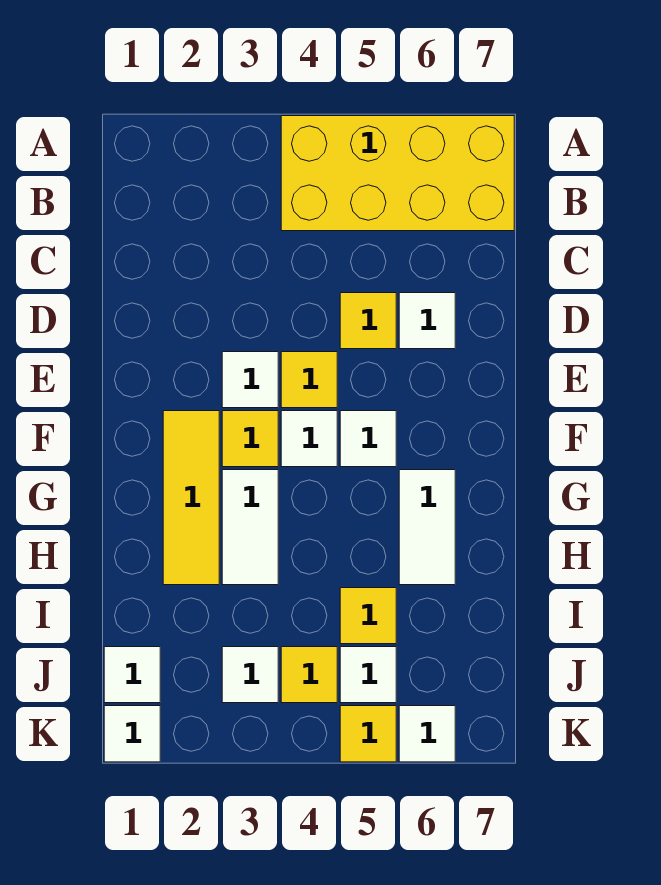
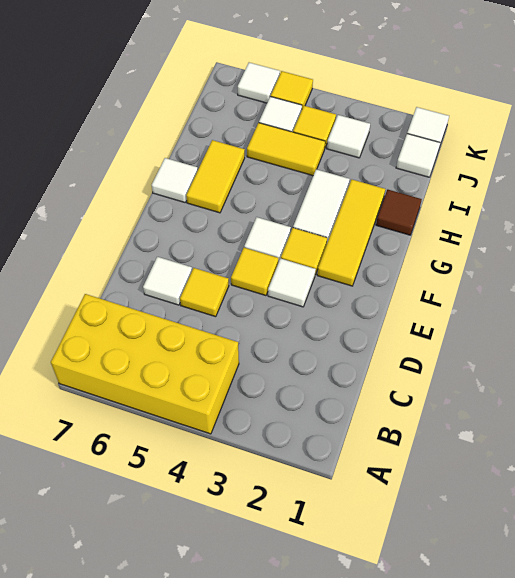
white 1x1 tile [340,411,396,467] -> white 1x1 tile moved to [152,158,198,202]
white 1x2 tile [399,470,455,585] -> yellow 1x2 tile [186,140,245,213]
none -> brown 1x1 tile [376,190,422,235]
yellow 1x1 tile [340,588,396,644] -> yellow 1x2 tile [247,123,325,176]

